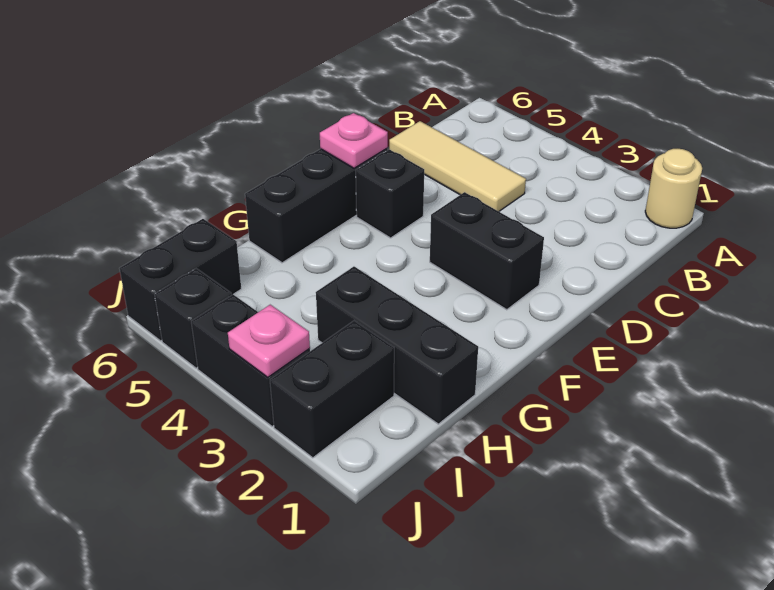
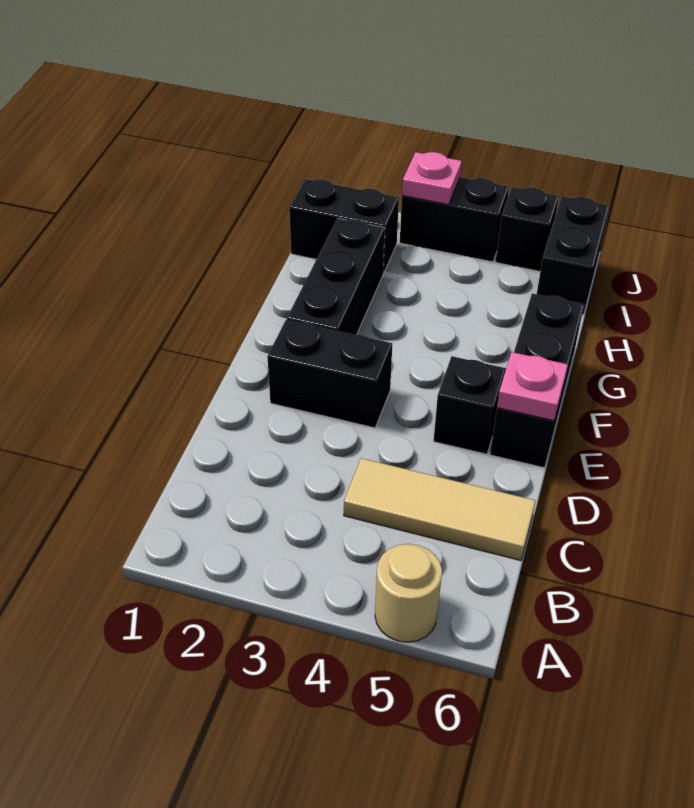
tan 1x1 round brick [645,149,702,228] -> tan 1x1 round brick moved to [375,544,442,642]
black 1x3 brick [316,267,478,424] -> black 1x3 brick turned to [287,218,385,335]
black 1x2 brick [270,321,394,458] -> black 1x2 brick turned to [289,179,399,273]

